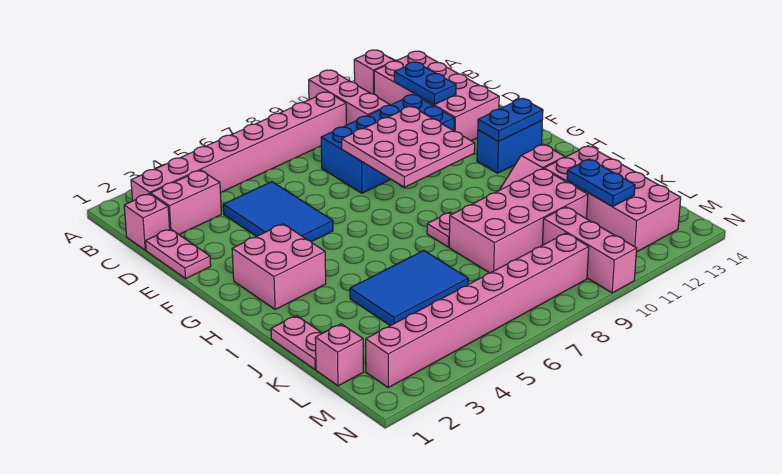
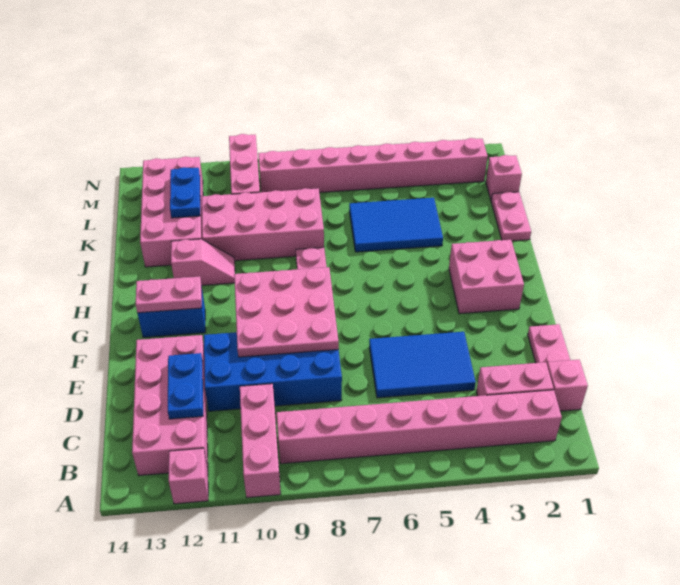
blue 2x3 tile [223,182,333,242] -> blue 2x3 tile turned to [369,332,476,398]
blue 1x2 plate [478,99,543,142] -> pink 1x2 plate [136,277,202,313]

